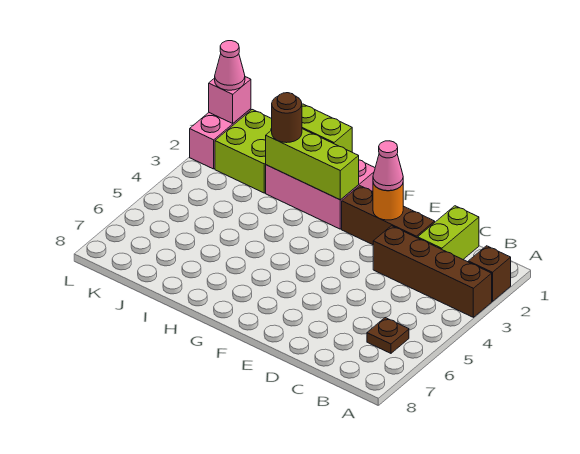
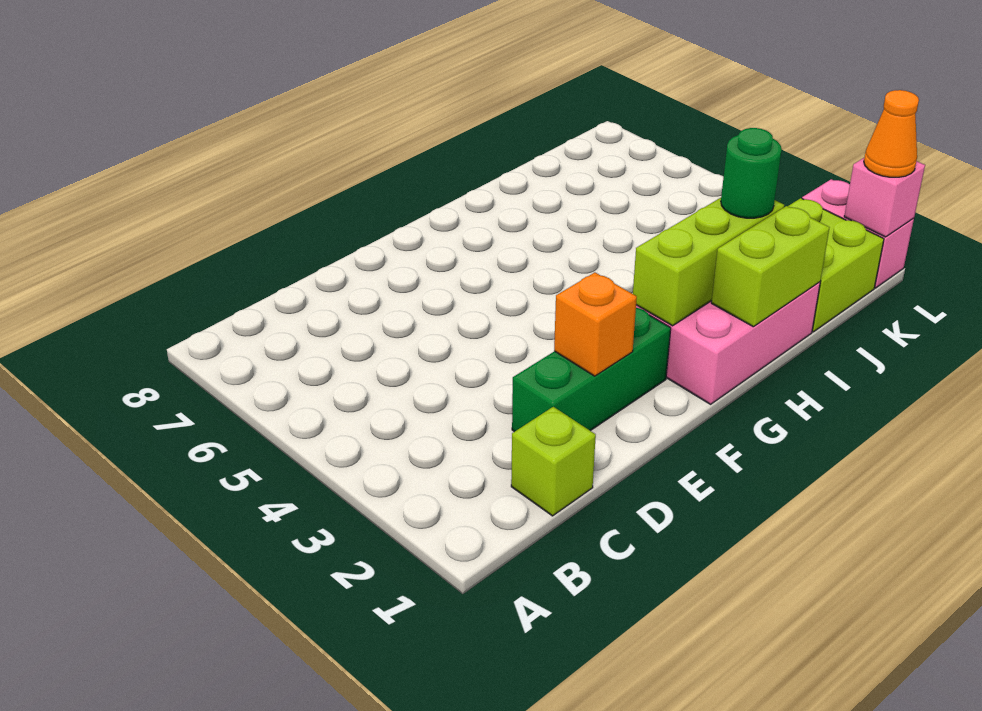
brown 1x1 brick [468,246,511,301] -> none
brown 1x4 brick [373,226,492,317] -> none
brown 1x1 plate [367,318,409,353] -> none
lime 1x2 brick [418,206,479,259] -> lime 1x1 brick [511,407,596,516]
brown 1x3 brick [342,186,435,245] -> green 1x3 brick [512,308,671,432]
orange 1x1 round brick [373,183,403,220] -> orange 1x1 brick [554,273,637,376]
pink 1x1 cone [373,141,403,191] -> none
brown 1x1 round brick [272,93,302,143] -> green 1x1 round brick [721,128,782,218]
pink 1x1 cone [215,41,245,90] -> orange 1x1 cone [864,90,919,177]

